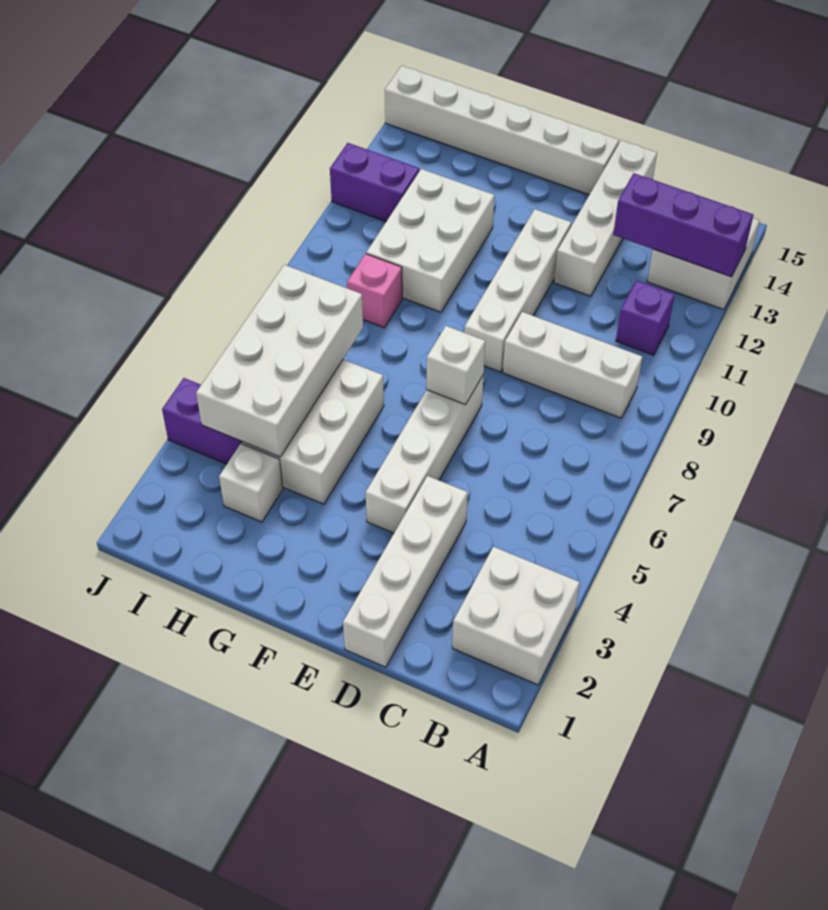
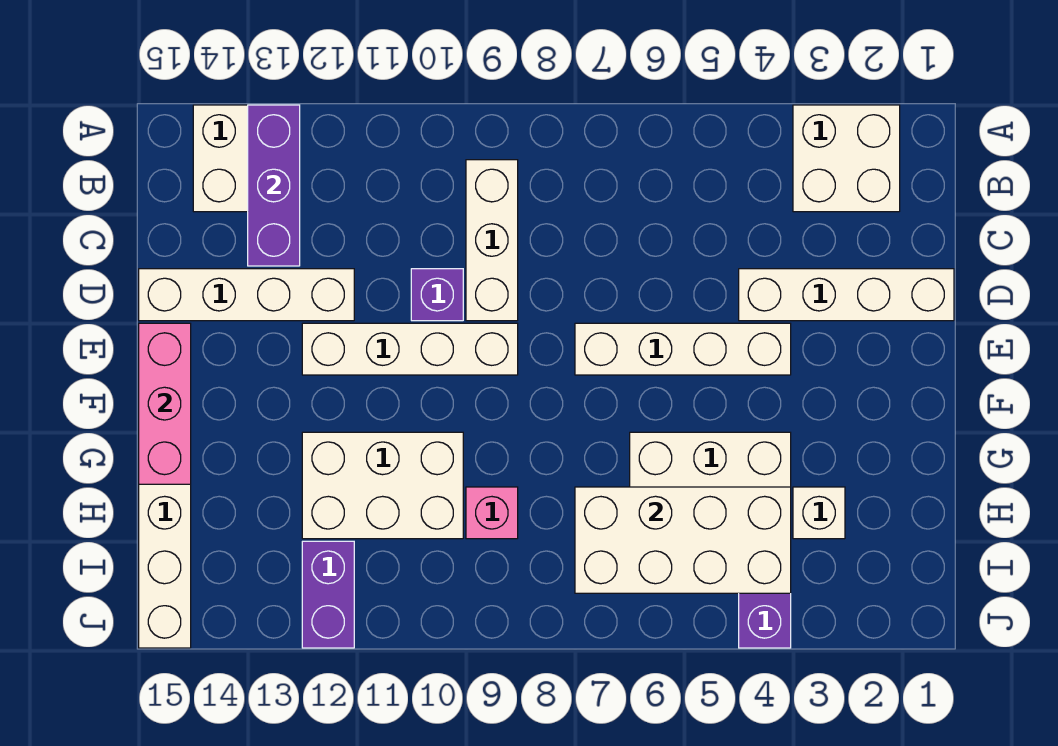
purple 1x1 brick [616,280,675,355] -> purple 1x1 brick moved to [411,269,463,321]
white 1x1 brick [427,326,485,405] -> none
none -> pink 1x3 brick [139,323,191,484]

